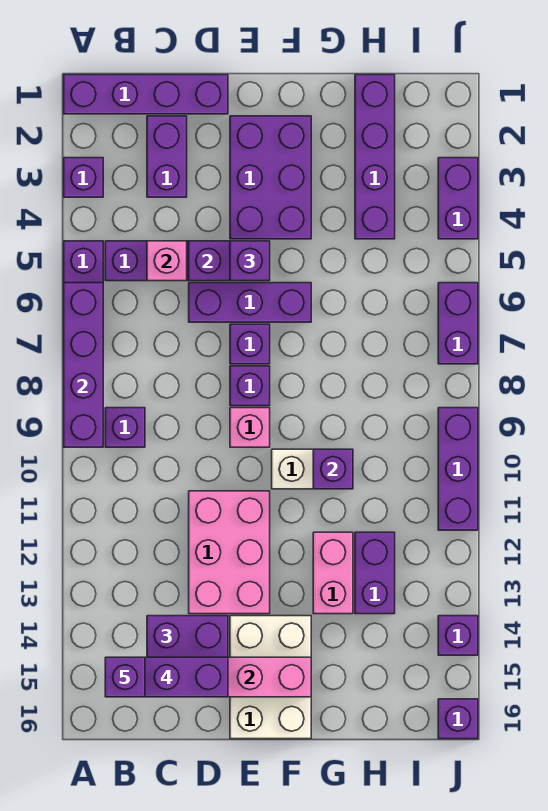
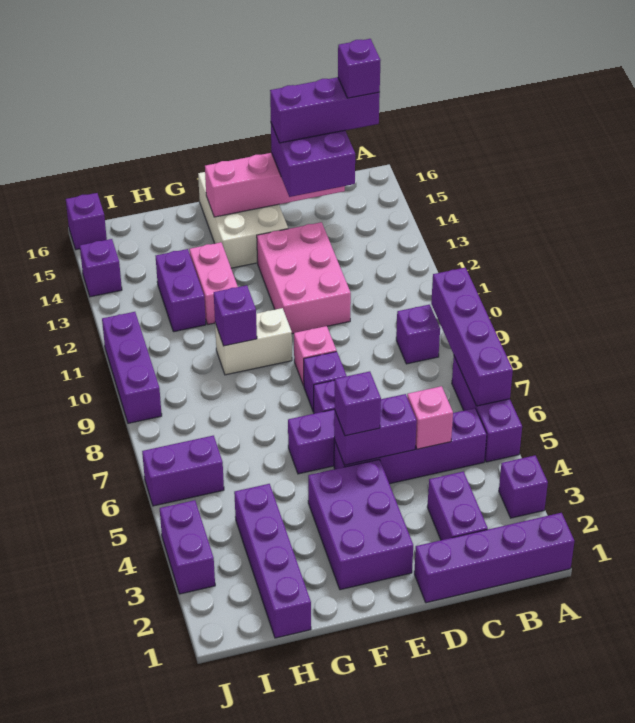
purple 1x2 brick [438,283,478,364] -> purple 1x2 brick turned to [142,436,224,506]

